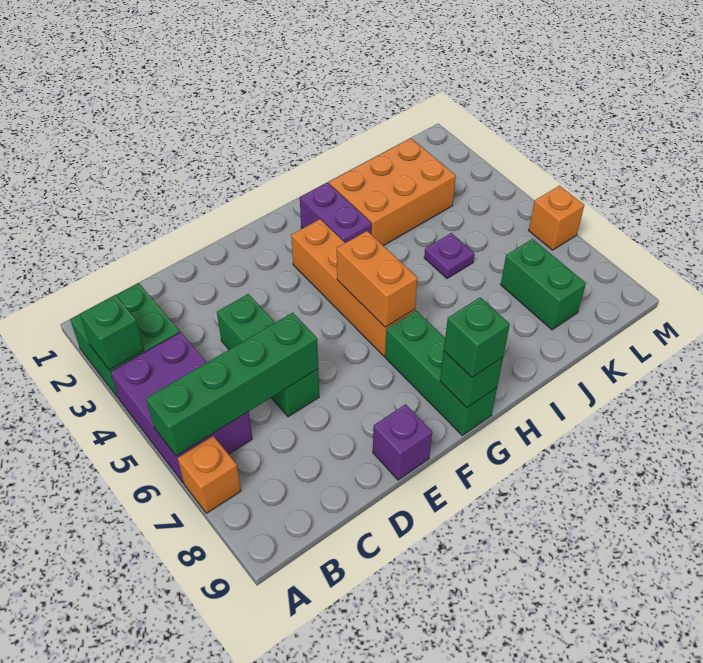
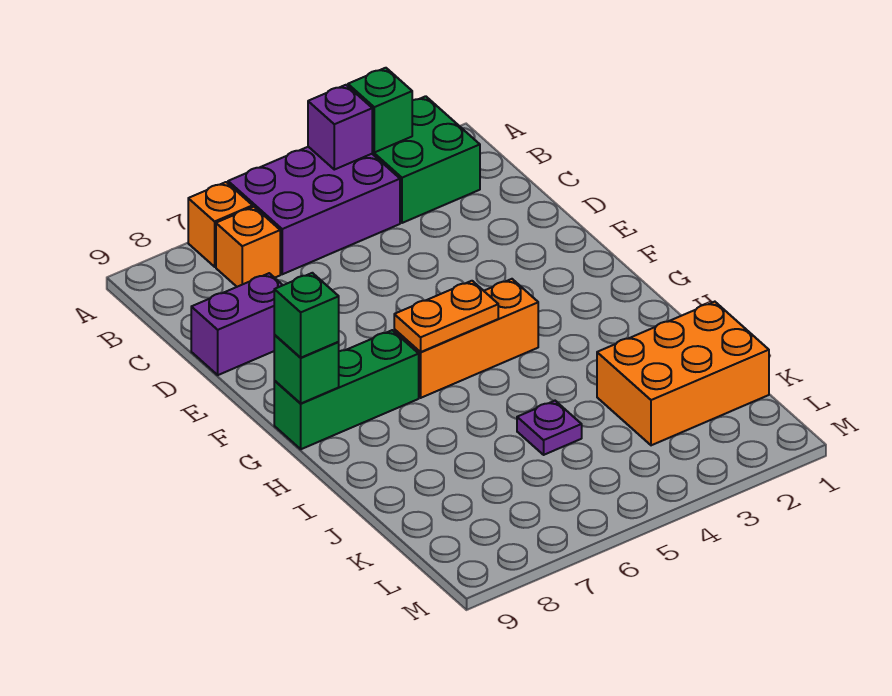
green 1x4 brick [146,313,318,456] -> none
green 1x3 brick [217,294,319,417] -> none
purple 1x1 brick [373,404,432,480] -> purple 1x1 brick moved to [308,85,372,170]
orange 1x4 brick [291,219,415,356] -> orange 1x3 brick [394,279,538,398]
orange 1x2 brick [337,231,418,327] -> orange 1x2 plate [394,281,498,352]
purple 1x2 brick [300,183,371,243] -> purple 1x2 brick moved to [191,273,283,375]
orange 2x3 brick [329,138,456,246] -> orange 2x3 brick turned to [597,302,769,445]
green 1x2 brick [501,239,586,330] -> none
orange 1x1 brick [529,186,584,250] -> orange 1x1 brick moved to [216,207,280,287]

